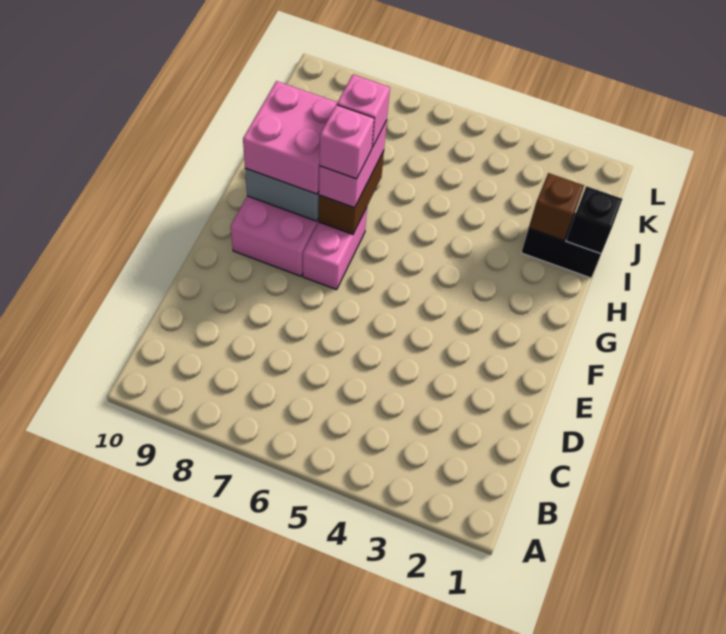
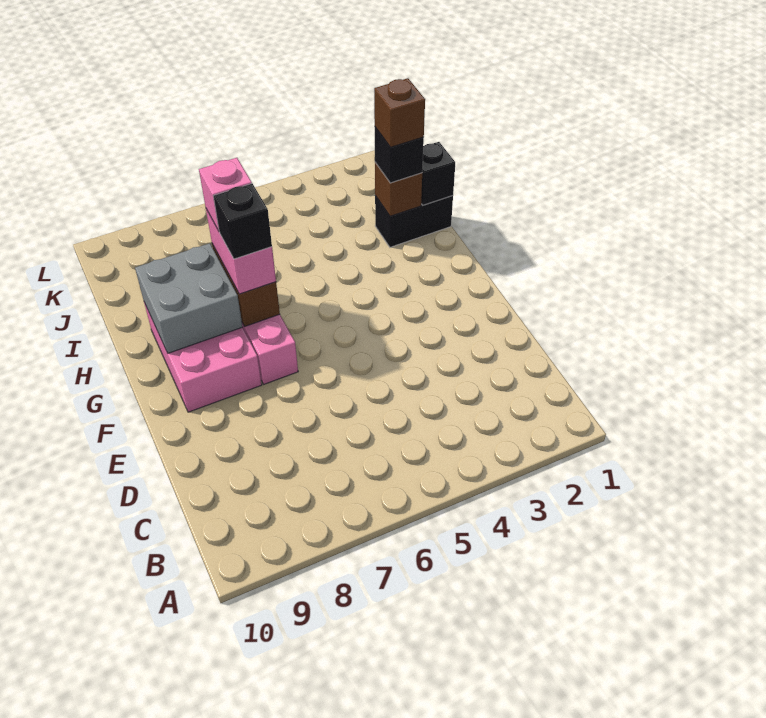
pink 1x1 brick [320,105,374,179] -> black 1x1 brick [214,184,272,259]
pink 2x2 brick [243,81,337,194] -> none
none -> black 1x1 brick [375,127,424,183]
none -> brown 1x1 brick [374,78,425,147]

